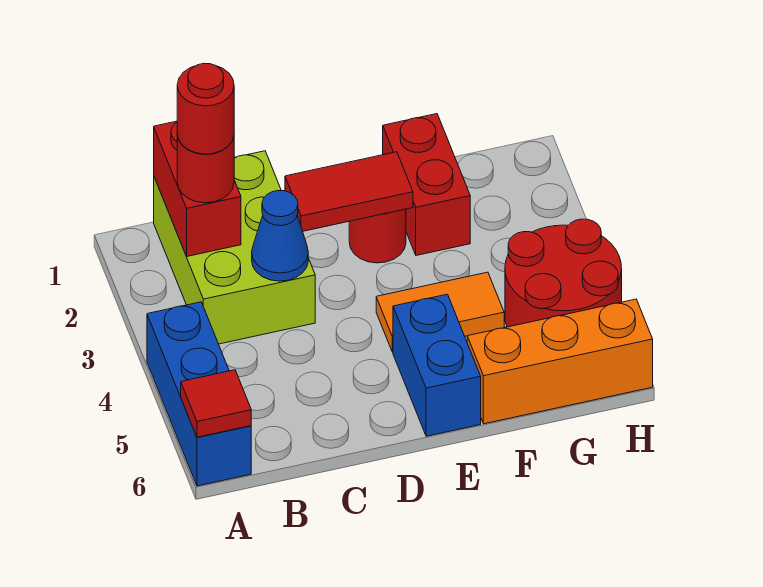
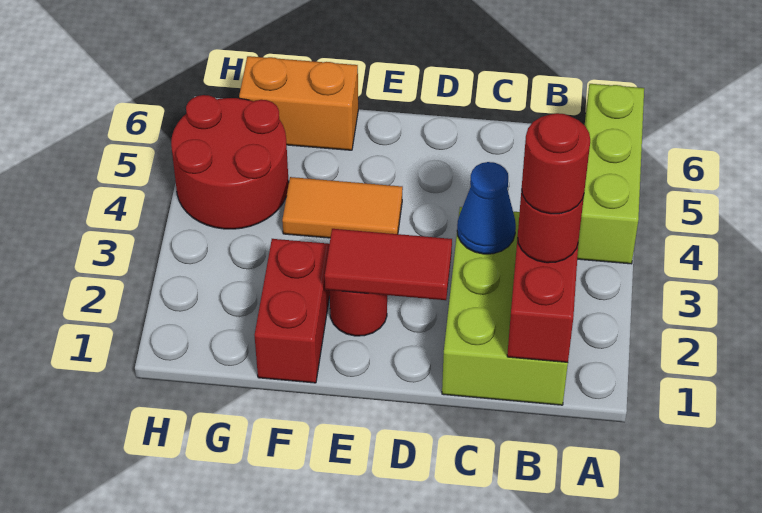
blue 1x3 brick [147,302,251,486] -> lime 1x3 brick [577,84,644,264]
red 1x1 tile [181,370,251,437] -> none
blue 1x2 brick [393,294,481,436] -> none
orange 1x3 brick [467,299,653,424] -> orange 1x2 brick [239,56,358,150]

